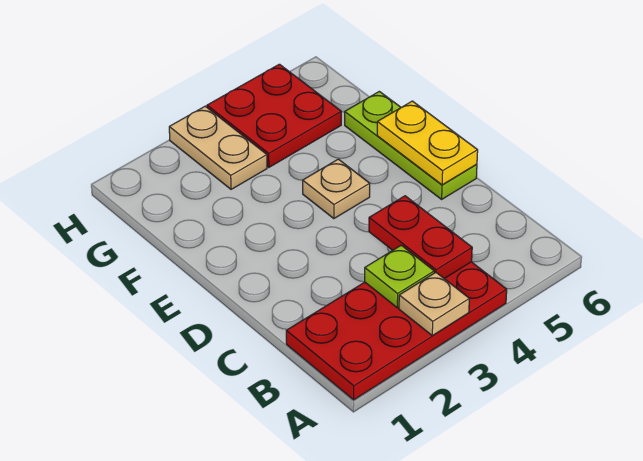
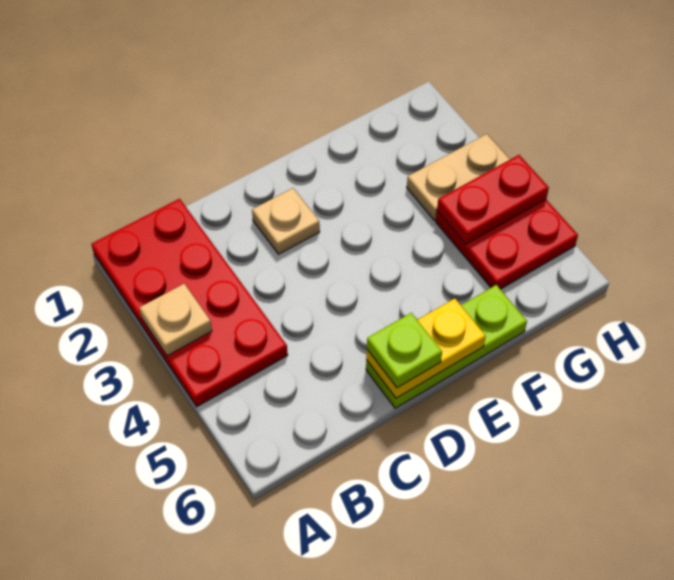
lime 1x1 plate [365,245,434,308] -> lime 1x1 plate moved to [367,313,442,388]
red 1x2 plate [369,196,472,279] -> red 1x2 plate moved to [437,155,549,244]
tan 1x1 plate [303,159,370,219] -> tan 1x1 plate moved to [252,188,320,254]

